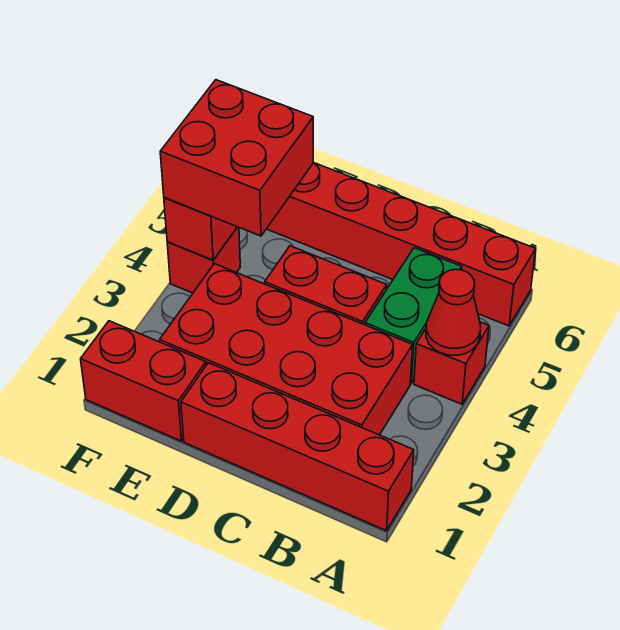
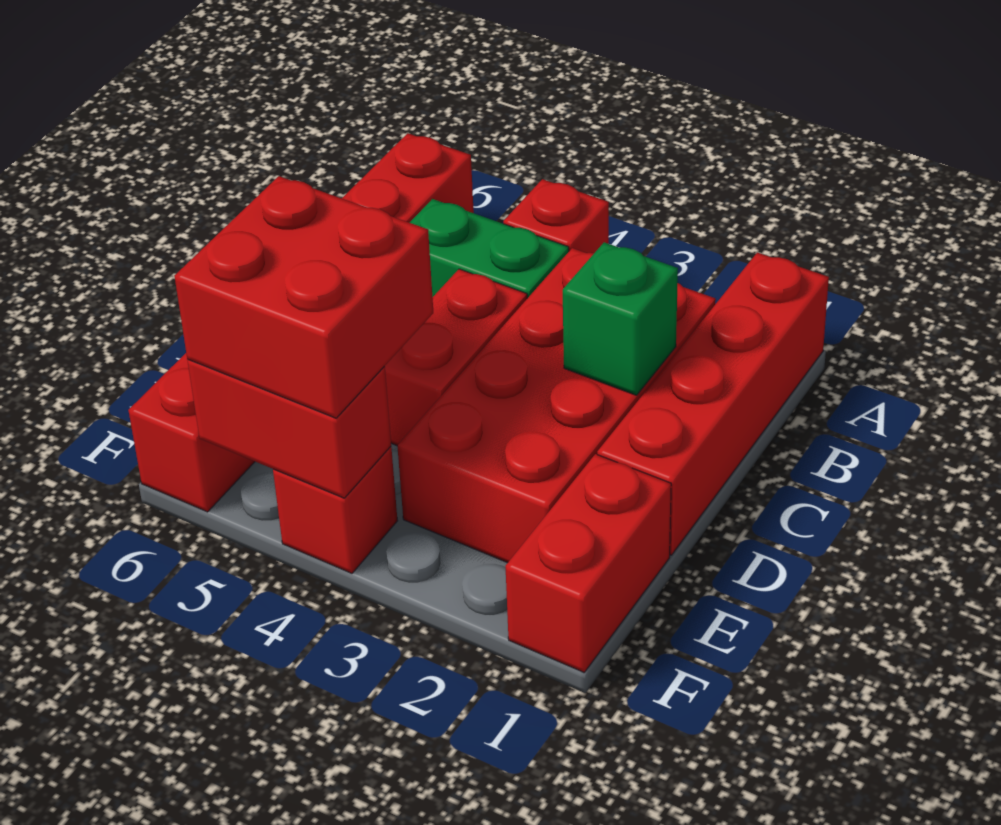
red 1x1 cone [426,269,481,355] -> none
none -> green 1x1 brick [563,242,678,395]

